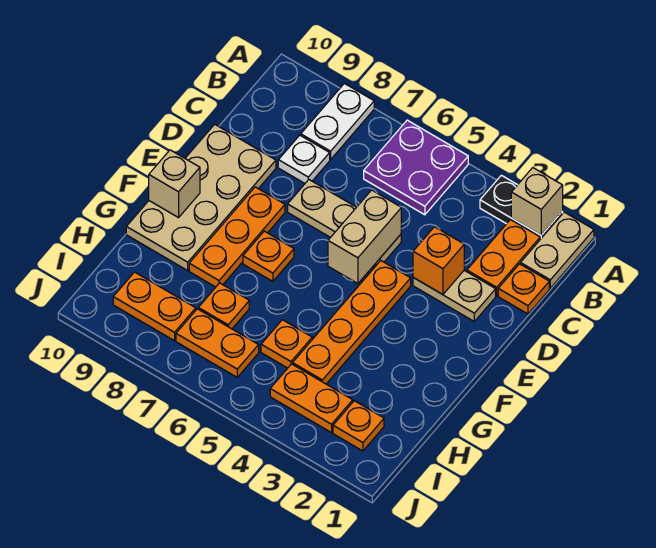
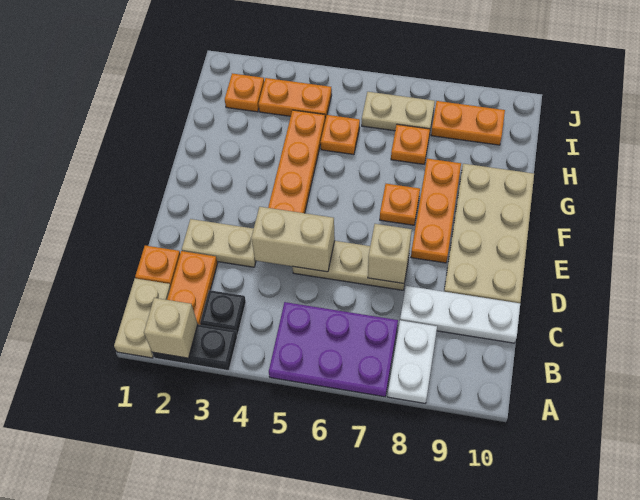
purple 2x2 plate [364,120,468,215] -> purple 2x3 plate [269,302,398,397]
none -> black 1x1 plate [200,290,246,335]
white 1x1 plate [278,135,330,183] -> white 1x3 plate [400,286,520,343]
orange 1x1 brick [413,227,464,295] -> none
tan 1x2 brick [328,190,401,284] -> tan 1x2 brick turned to [251,207,335,272]
tan 1x1 brick [149,150,200,218] -> tan 1x1 brick moved to [368,224,412,284]
orange 1x2 plate [176,309,259,377] -> tan 1x2 plate [362,92,435,131]

